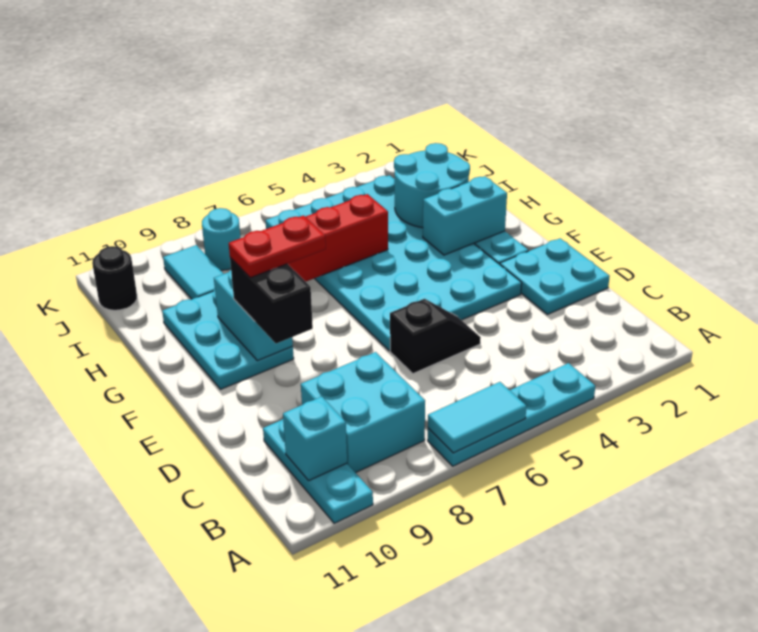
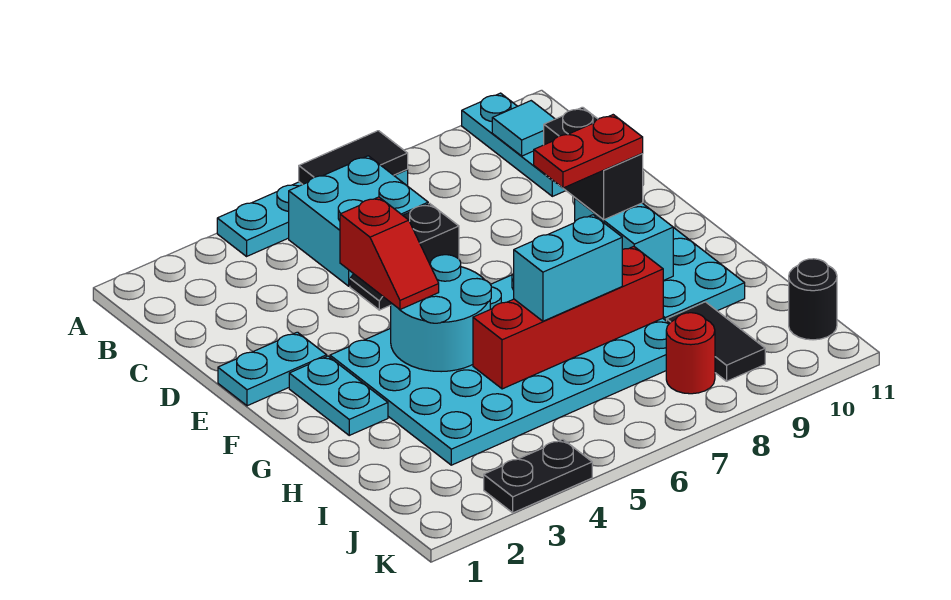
cyan 1x2 tile [428,382,526,453] -> black 1x2 tile [299,131,408,184]
cyan 2x2 brick [301,352,425,473] -> cyan 2x2 brick moved to [289,156,428,286]
cyan 1x1 brick [283,397,347,481] -> cyan 1x1 tile [492,101,555,156]
cyan 2x2 plate [500,238,610,314] -> cyan 1x2 plate [218,332,327,406]
cyan 4x6 plate [265,175,522,351] -> cyan 4x6 plate turned to [330,274,669,465]
none -> red 1x2 slope [340,197,439,309]
cyan 1x2 brick [423,176,507,255] -> cyan 1x2 brick moved to [514,215,622,321]
cyan 2x2 round brick [394,143,470,228] -> cyan 2x2 round brick moved to [391,255,491,372]
cyan 1x2 tile [163,245,223,299] -> black 1x2 tile [667,302,765,381]
cyan 1x1 round brick [202,208,241,270] -> red 1x1 round brick [666,313,715,394]
none -> black 1x2 plate [484,439,592,513]

